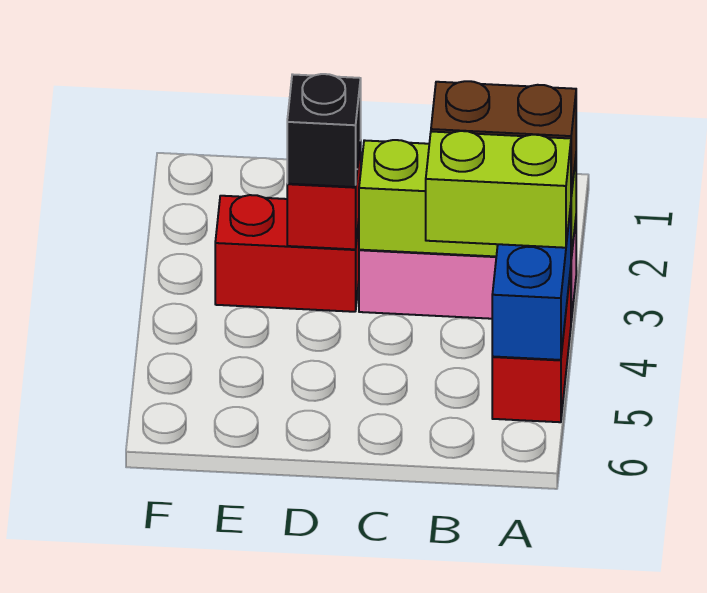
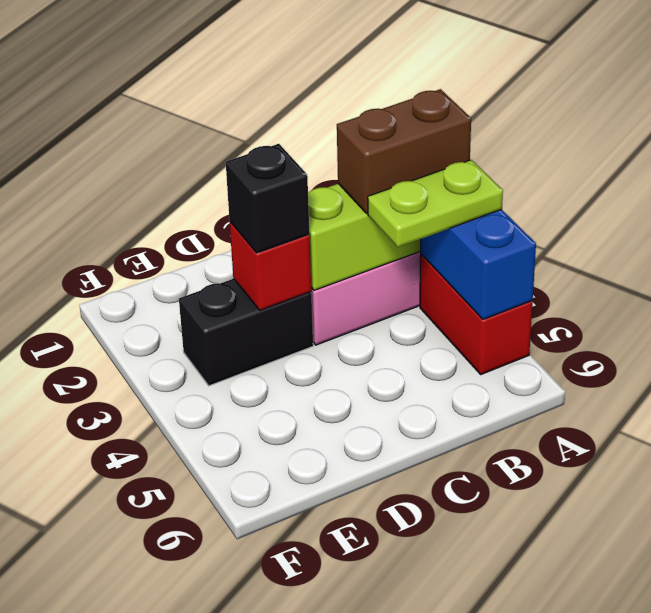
lime 1x2 brick [426,131,571,248] -> lime 1x2 plate [368,160,503,247]
red 1x2 brick [215,195,359,312] -> black 1x2 brick [179,279,313,386]

